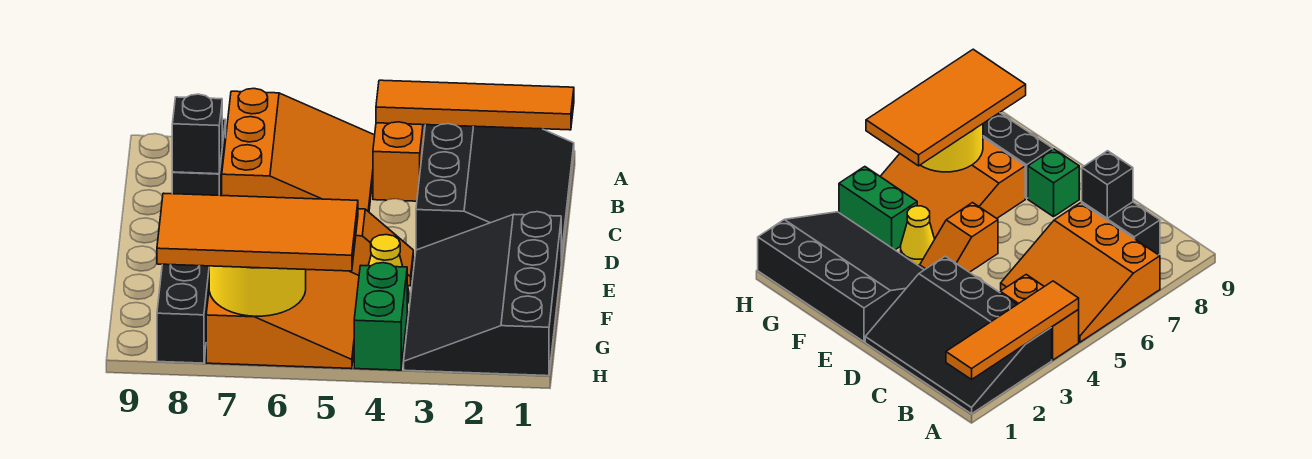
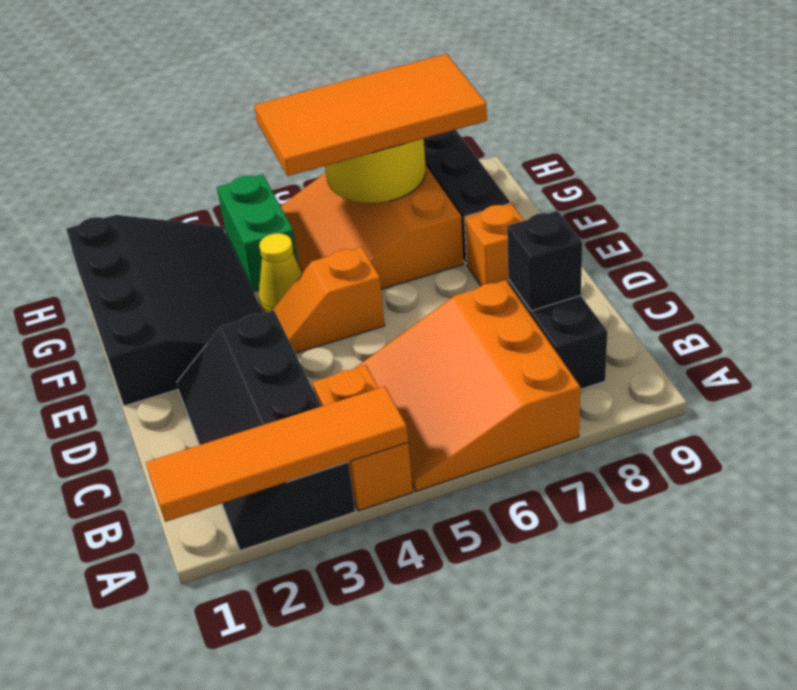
black 3x4 slope [416,124,574,263] -> black 2x4 slope [177,311,355,551]
green 1x1 brick [1028,149,1079,217] -> orange 1x1 brick [465,203,524,286]

